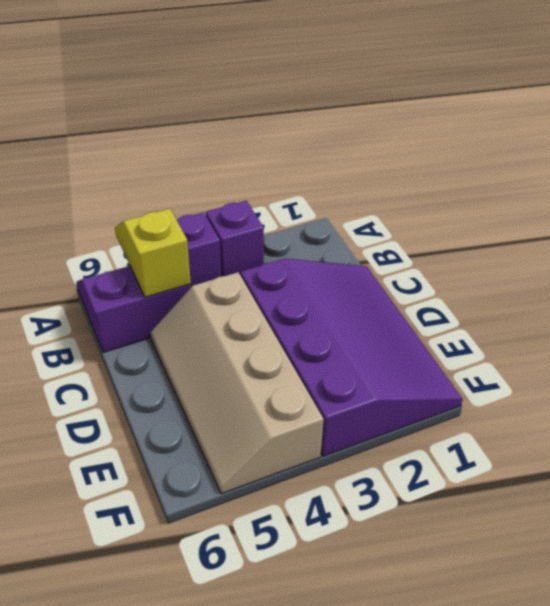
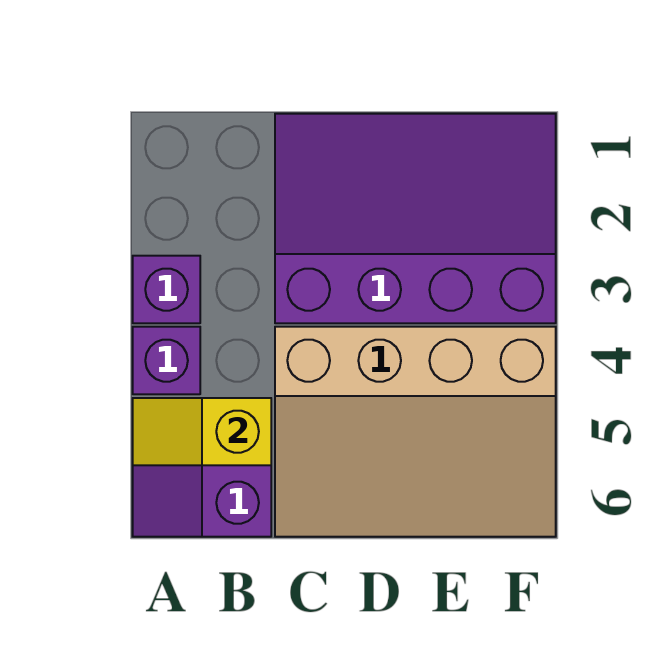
tan 2x4 slope [150,272,324,494] -> tan 3x4 slope [275,327,556,537]

